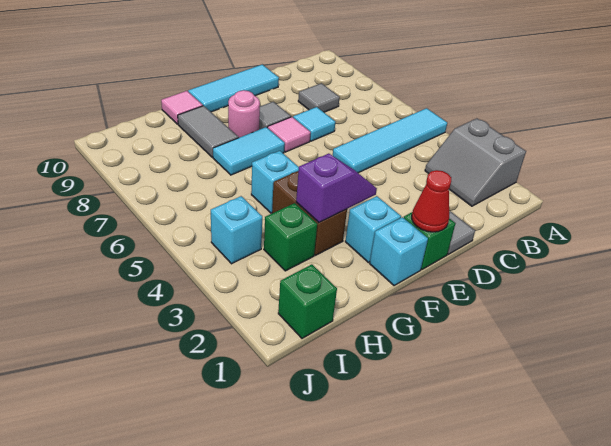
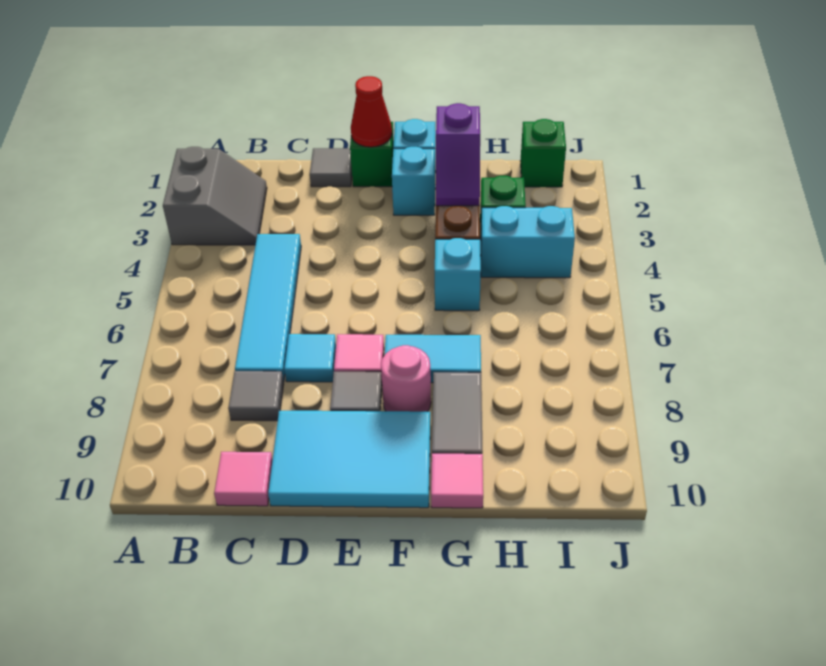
cyan 1x4 tile [333,108,447,173] -> cyan 1x4 tile turned to [235,234,301,382]
none -> pink 1x1 tile [214,452,273,506]
cyan 1x3 tile [188,65,279,112] -> cyan 2x3 tile [268,411,430,508]
purple 1x2 slope [296,154,377,222] -> purple 1x2 slope turned to [436,103,480,206]
cyan 1x1 brick [211,196,262,264] -> cyan 1x2 brick [480,206,575,278]

